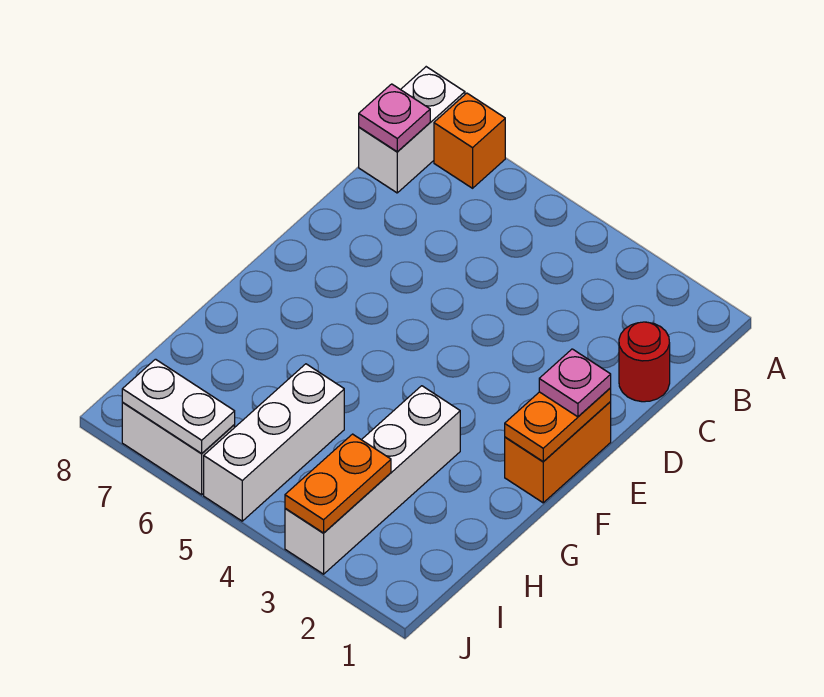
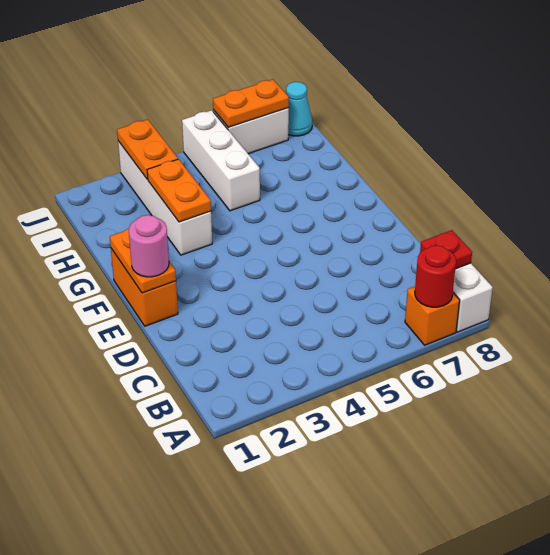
pink 1x1 plate [359,84,430,152] -> red 1x1 plate [420,230,472,269]
red 1x1 round brick [619,322,670,402] -> red 1x1 round brick moved to [415,245,456,307]
pink 1x1 plate [539,349,611,417] -> pink 1x1 round brick [129,215,169,277]
none -> orange 1x2 plate [147,159,211,222]
white 1x2 plate [122,359,235,454] -> orange 1x2 plate [213,79,289,127]
none -> cyan 1x1 cone [286,82,312,136]

